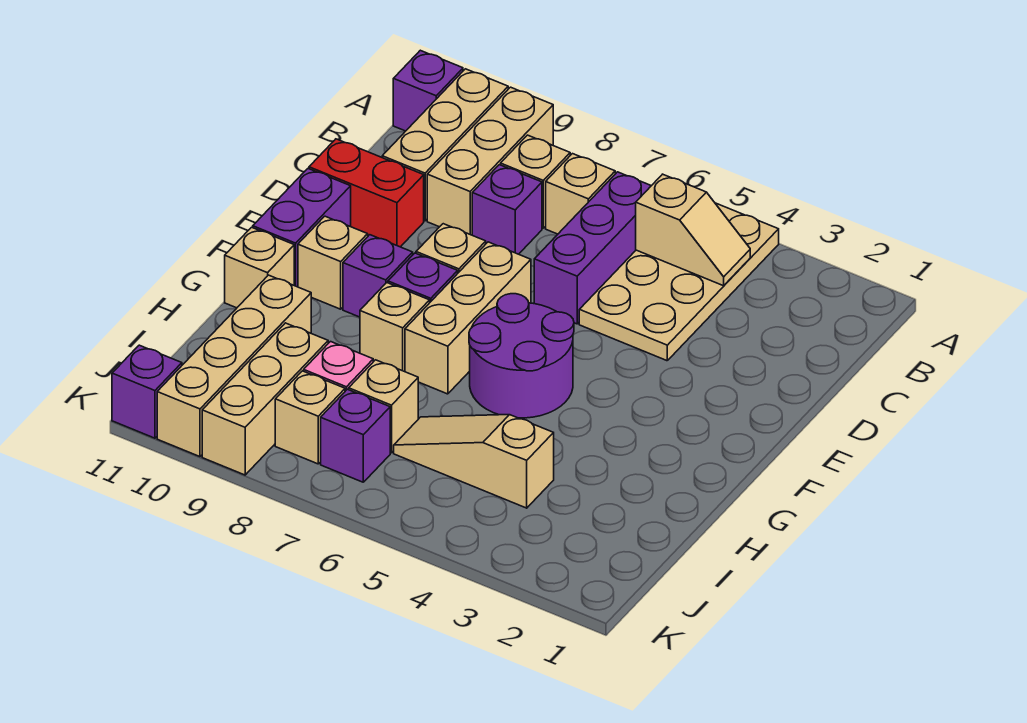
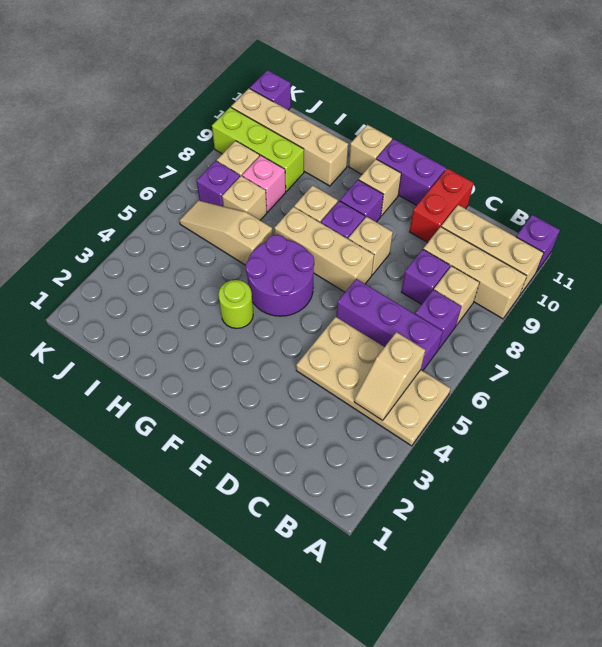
tan 1x1 brick [546,154,615,234] -> purple 1x1 brick [415,290,461,349]
none -> lime 1x1 round brick [219,280,253,328]
tan 1x3 slope [394,415,554,508] -> tan 1x3 slope turned to [179,200,273,265]
tan 1x3 brick [202,323,328,475] -> lime 1x3 brick [212,107,304,192]

